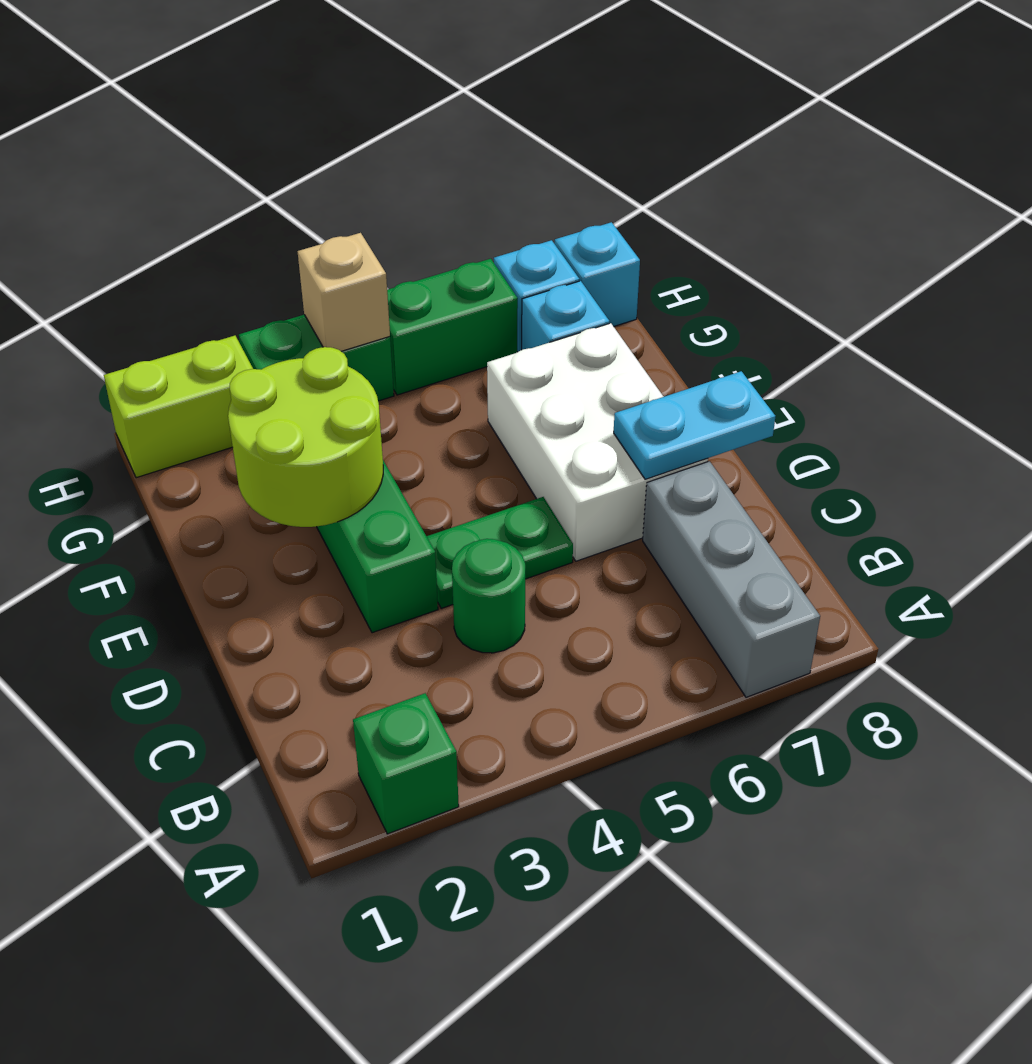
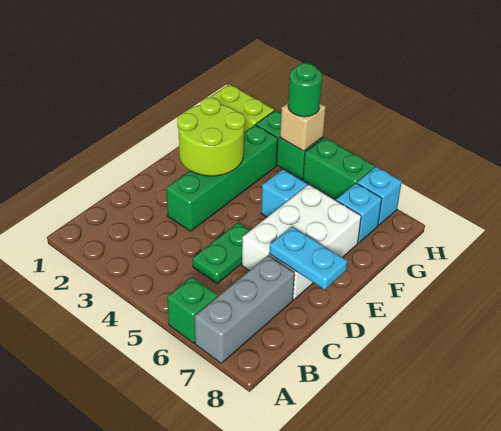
green 1x1 brick [353,693,459,834] -> green 1x1 brick moved to [167,277,218,343]
green 1x1 round brick [452,539,525,653] -> green 1x1 round brick moved to [288,63,322,117]
green 1x2 plate [427,497,573,608] -> green 1x2 plate turned to [193,223,250,284]
cyan 1x1 brick [555,222,640,326] -> cyan 1x1 brick moved to [261,169,307,217]

